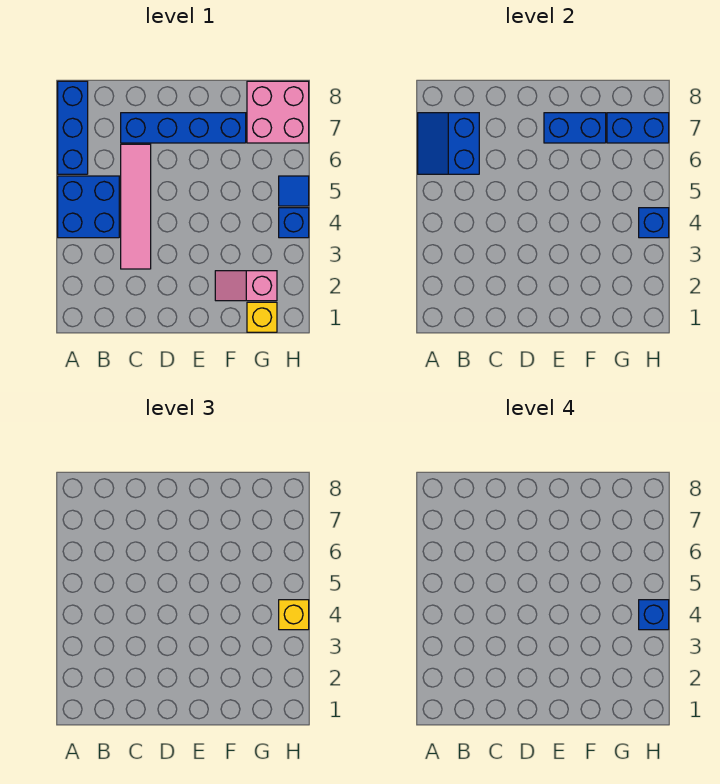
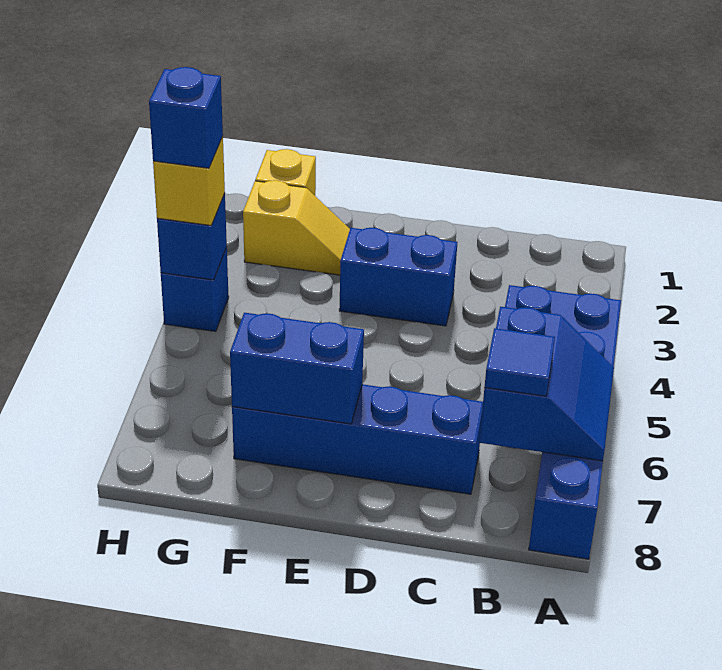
pink 1x4 tile [121,144,151,269] -> none
pink 1x2 slope [215,271,277,301] -> yellow 1x2 slope [243,180,350,275]
pink 2x2 brick [247,81,309,143] -> none
blue 1x2 brick [607,113,669,143] -> blue 1x2 brick moved to [339,228,458,326]
blue 1x1 tile [279,176,309,206] -> blue 1x1 tile moved to [484,328,555,396]

